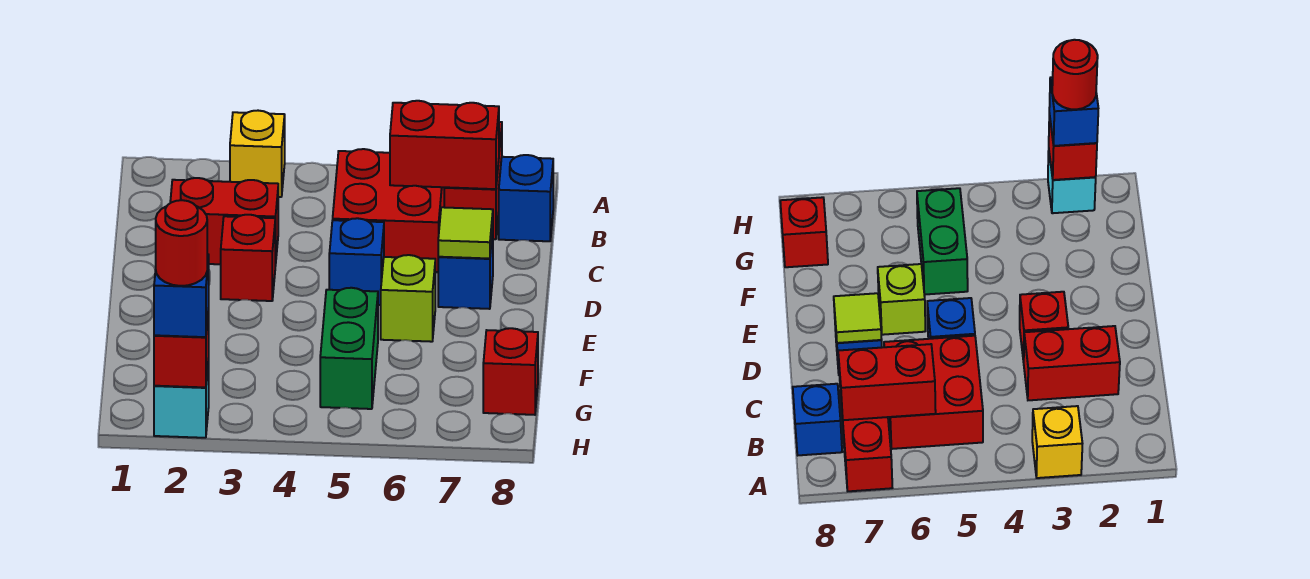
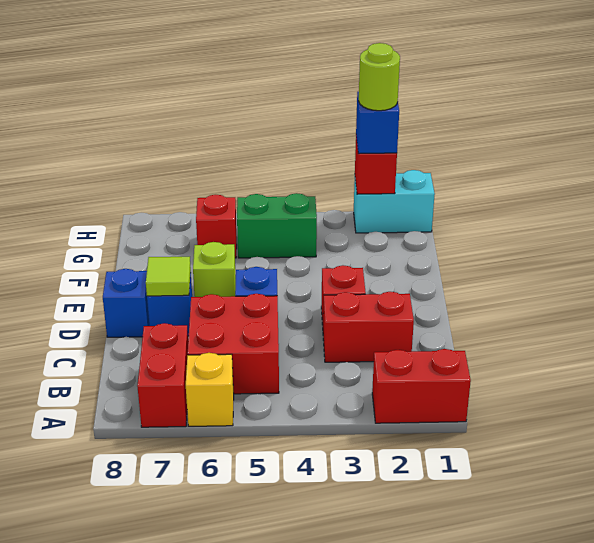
yellow 1x1 brick [230,111,285,197] -> yellow 1x1 brick moved to [186,353,234,426]
red 1x2 brick [390,101,499,189] -> red 1x2 brick moved to [372,349,471,423]
blue 1x1 brick [499,155,553,241] -> blue 1x1 brick moved to [103,269,149,337]
green 1x2 brick [320,288,378,409] -> green 1x2 brick turned to [237,193,317,258]
red 1x1 brick [483,328,538,415] -> red 1x1 brick moved to [196,195,237,258]
cyan 1x1 brick [154,359,209,438] -> cyan 1x2 brick [354,170,435,233]
red 1x1 round brick [156,200,207,286] -> lime 1x1 round brick [359,43,400,111]

